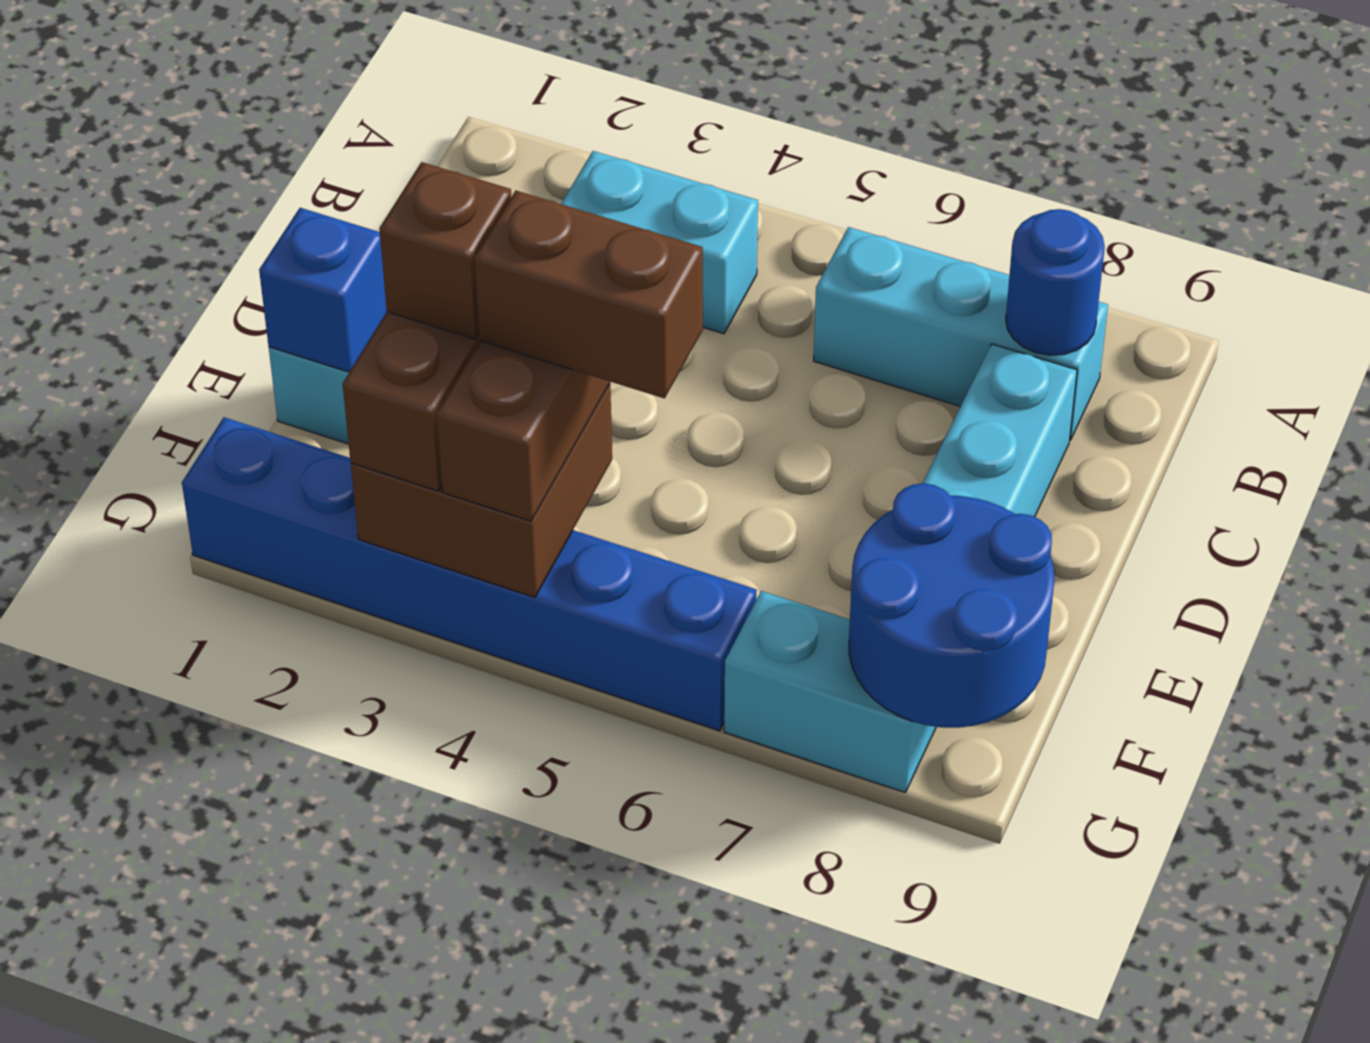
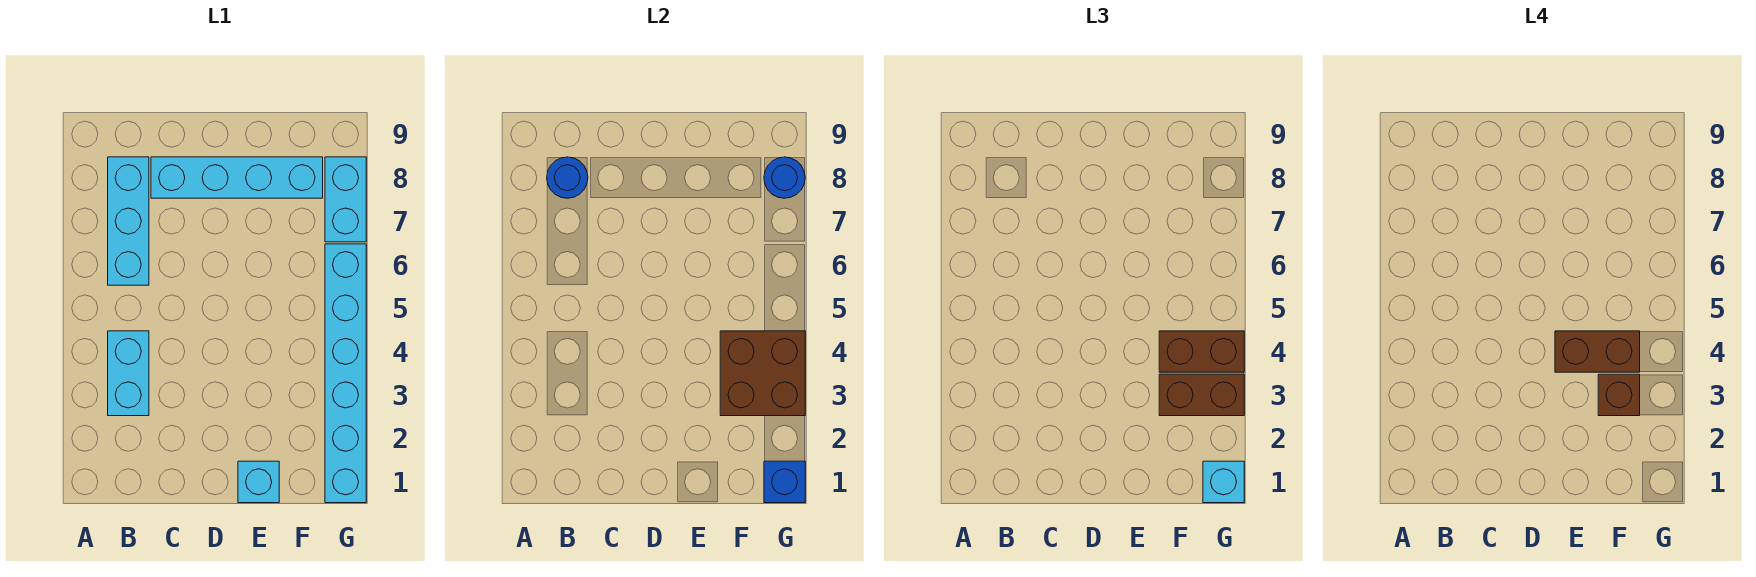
blue 1x1 brick [259,208,387,372] -> blue 1x1 brick moved to [764,461,805,503]
brown 1x2 brick [475,191,703,398] -> brown 1x2 brick turned to [1555,331,1640,372]
blue 2x2 round brick [849,483,1055,728] -> blue 1x1 round brick [764,157,805,198]
blue 1x6 brick [182,417,757,731] -> cyan 1x6 brick [325,244,366,503]
none -> cyan 1x1 brick [1203,461,1244,503]

